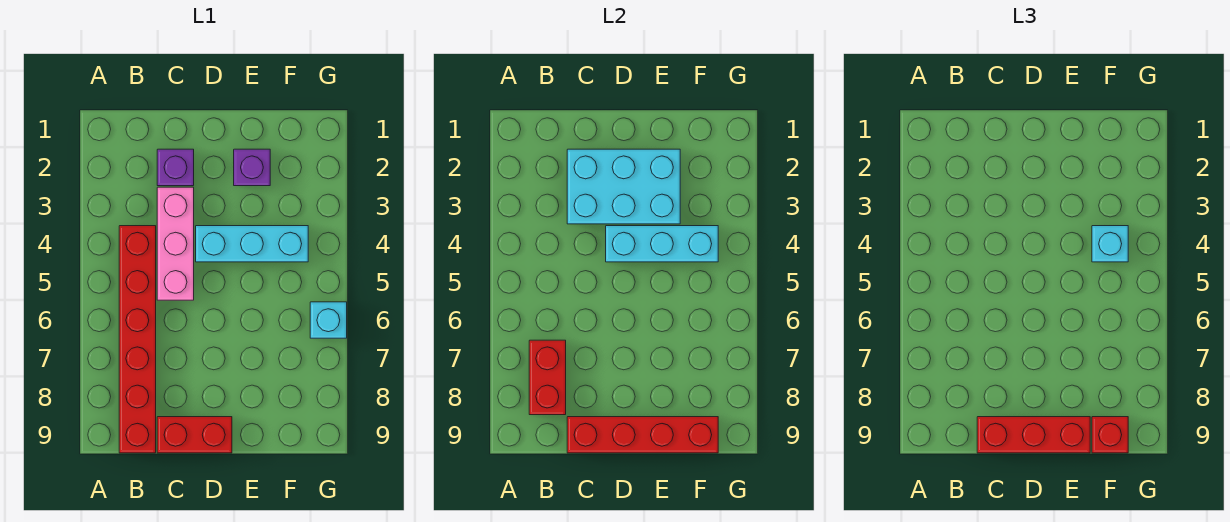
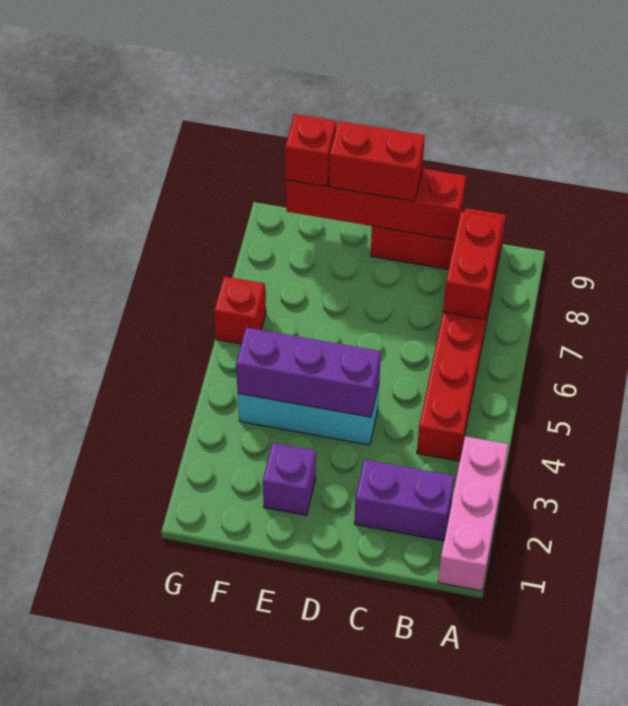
purple 1x1 brick [157,149,194,186] -> purple 1x2 brick [354,459,454,541]
cyan 2x3 brick [567,149,680,224] -> none
pink 1x3 brick [157,187,194,300] -> pink 1x3 brick moved to [438,436,509,591]
red 1x3 brick [977,417,1090,453] -> red 1x2 brick [329,121,425,201]
cyan 1x3 brick [606,226,718,262] -> purple 1x3 brick [236,328,381,417]
cyan 1x1 brick [1092,226,1128,262] -> none
cyan 1x1 brick [310,302,347,338] -> red 1x1 brick [214,276,266,344]

